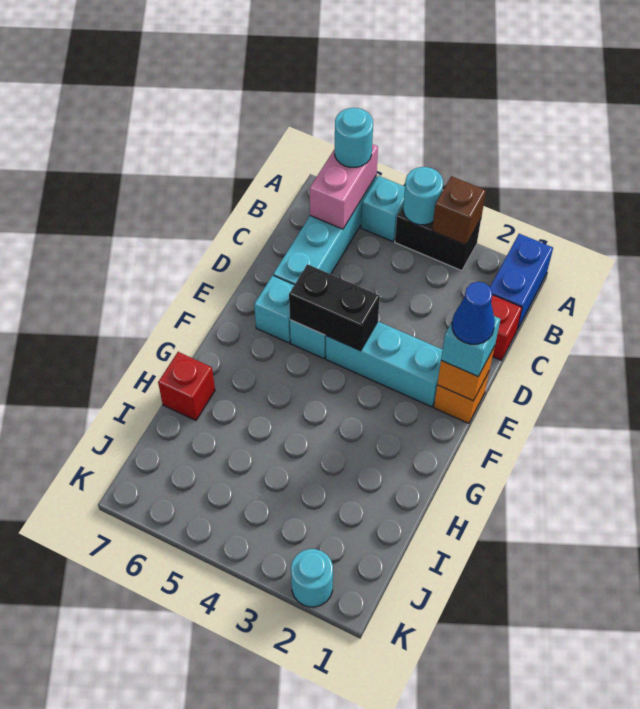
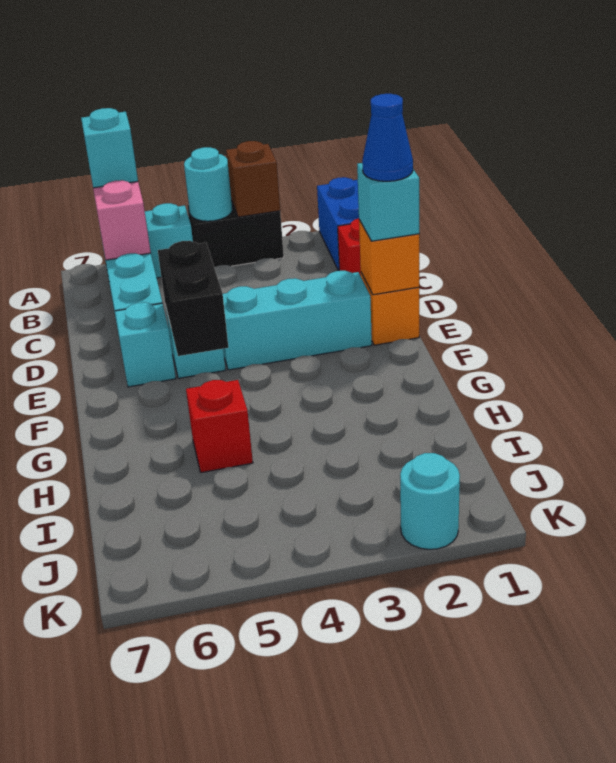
cyan 1x1 round brick [335,108,373,167] -> cyan 1x1 brick [81,108,138,188]
black 1x2 brick [289,264,380,351] -> black 1x2 brick turned to [158,241,228,356]
red 1x1 brick [158,352,215,420] -> red 1x1 brick moved to [186,380,253,473]

